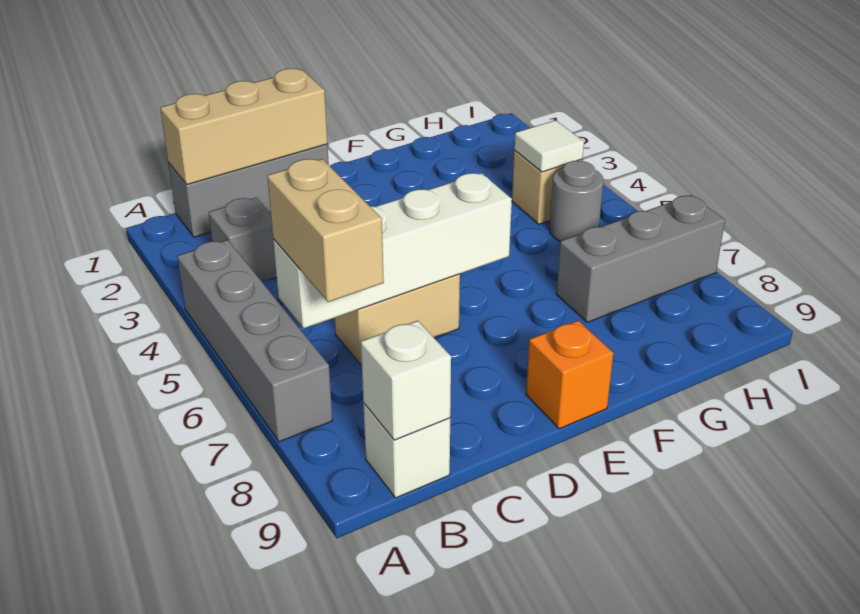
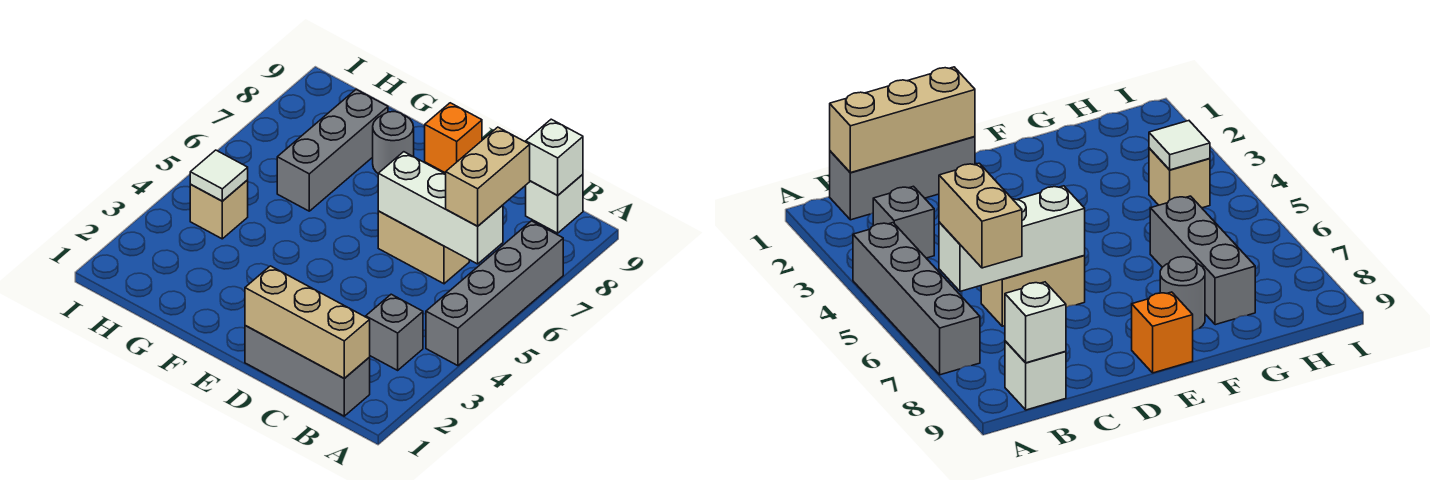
white 1x4 brick [273,173,512,328] -> white 1x3 brick [378,152,503,264]
grey 1x3 brick [556,195,725,322] -> grey 1x3 brick turned to [277,89,388,211]
grey 1x1 round brick [550,161,604,241] -> grey 1x1 round brick moved to [373,112,414,173]

